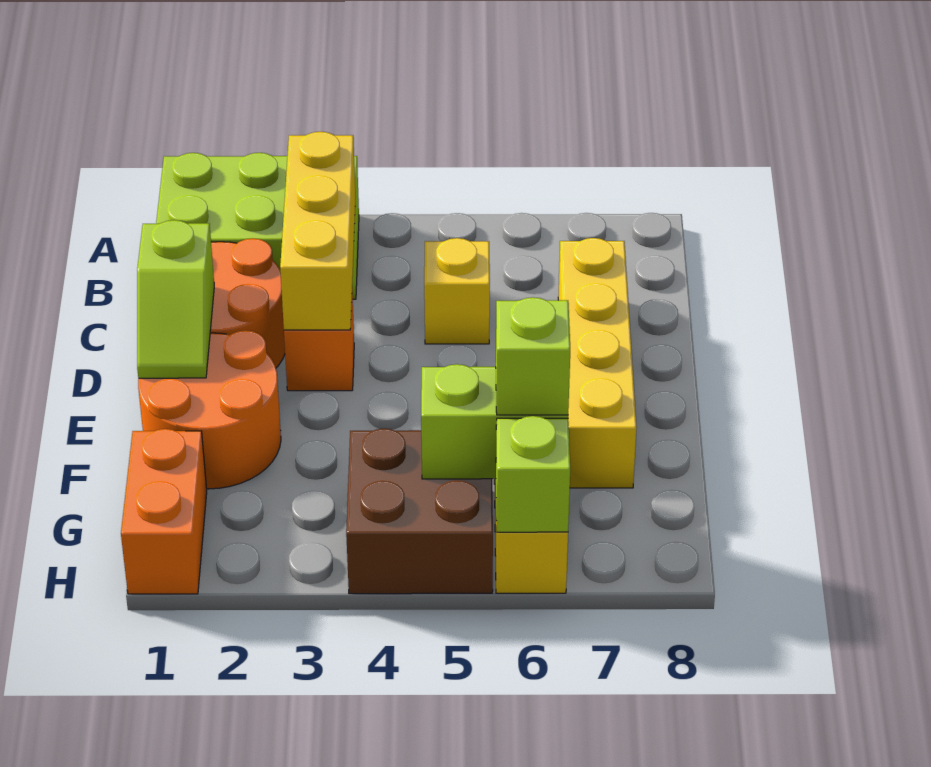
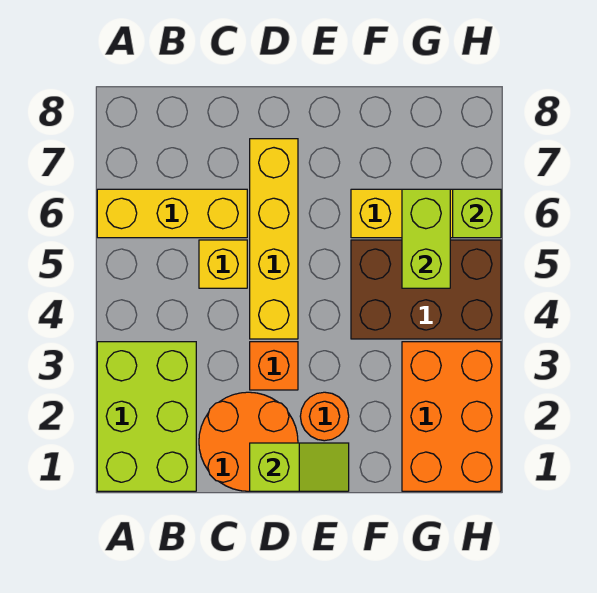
yellow 1x3 brick [280,132,355,330] -> yellow 1x3 brick moved to [97,189,247,238]
yellow 1x4 brick [558,238,637,488] -> yellow 1x4 brick turned to [250,139,298,339]
orange 2x2 round brick [138,330,281,489] -> orange 1x1 round brick [300,392,349,441]
orange 1x2 brick [121,429,207,594] -> orange 2x3 brick [402,342,501,491]
brown 2x2 brick [346,429,493,594] -> brown 2x3 brick [351,240,501,339]
lime 1x1 brick [496,297,570,415] -> none

